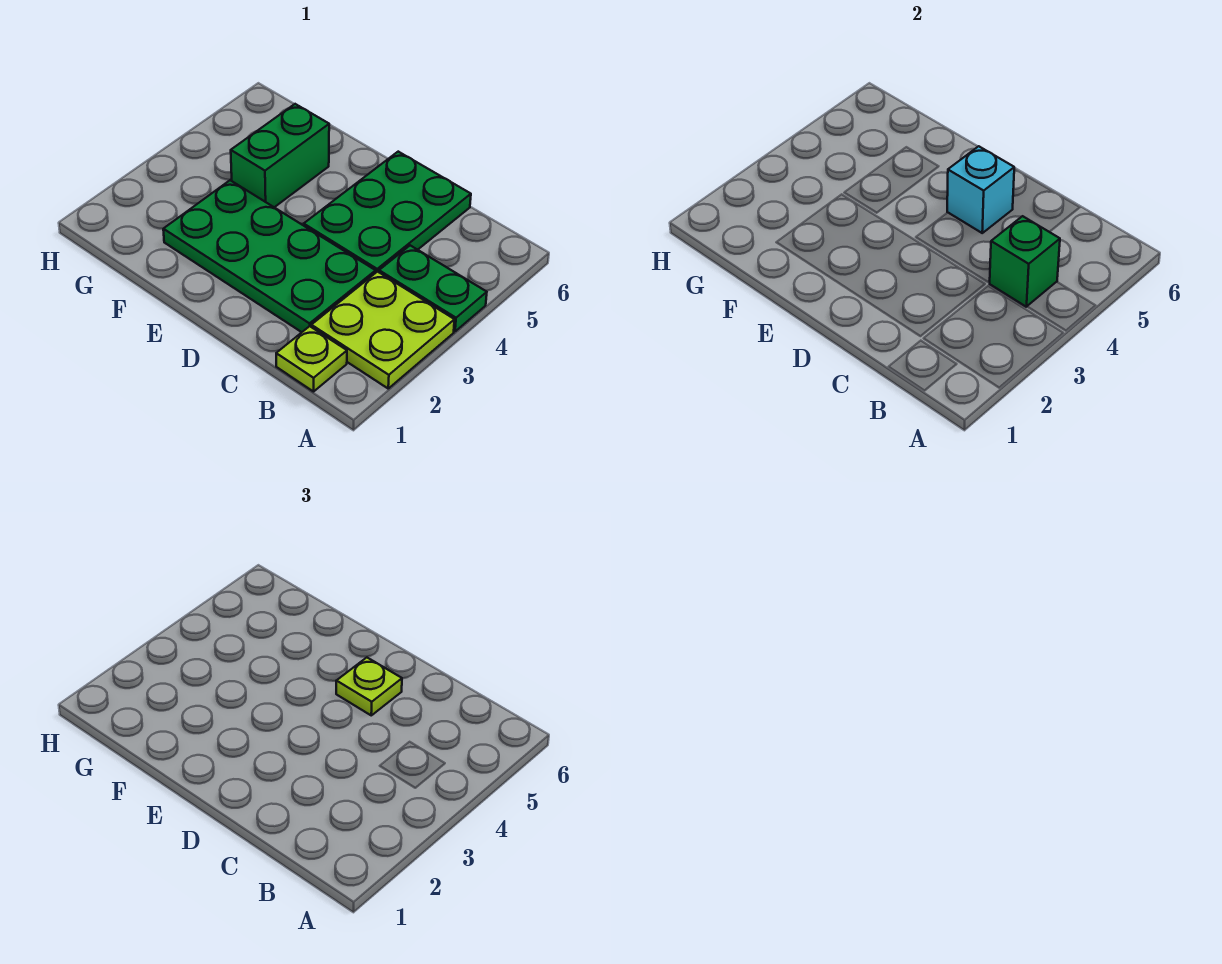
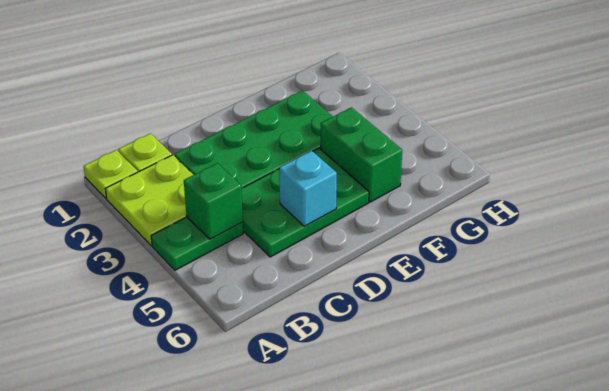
green 2x3 plate [304,152,471,272] -> green 2x3 plate turned to [241,148,369,257]
lime 1x1 plate [336,658,402,715] -> lime 1x1 plate moved to [84,150,138,198]

